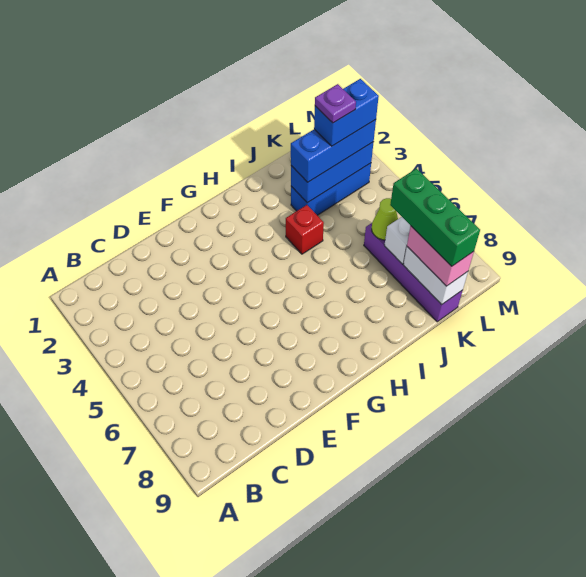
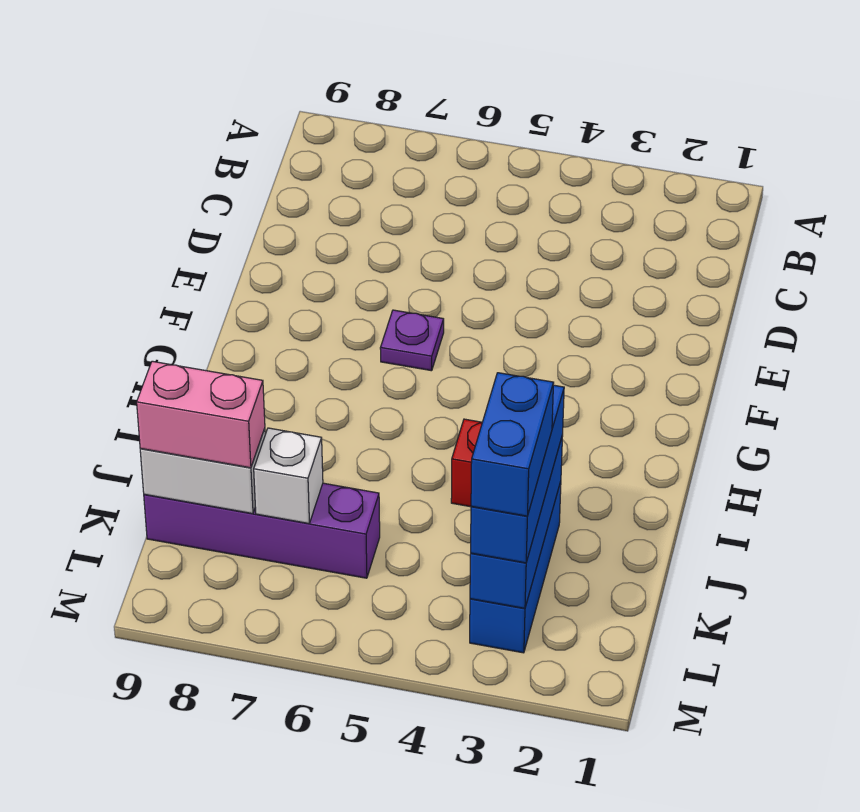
purple 1x1 plate [315,84,356,123] -> purple 1x1 plate moved to [380,310,444,371]
lime 1x1 cone [372,198,398,240] -> none
green 1x3 brick [390,169,480,266] -> none

